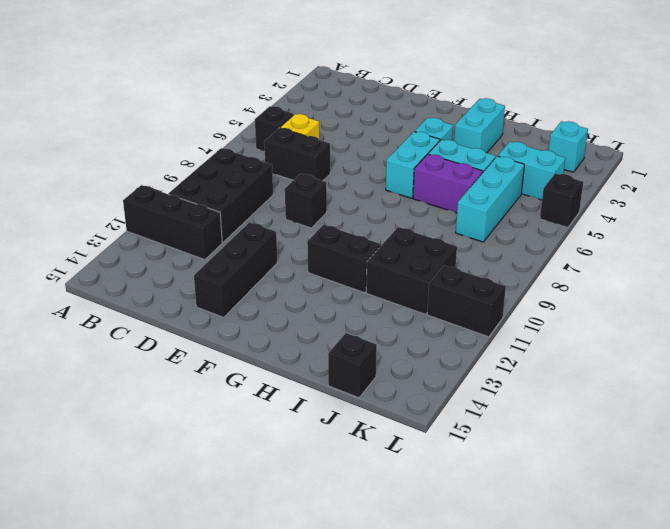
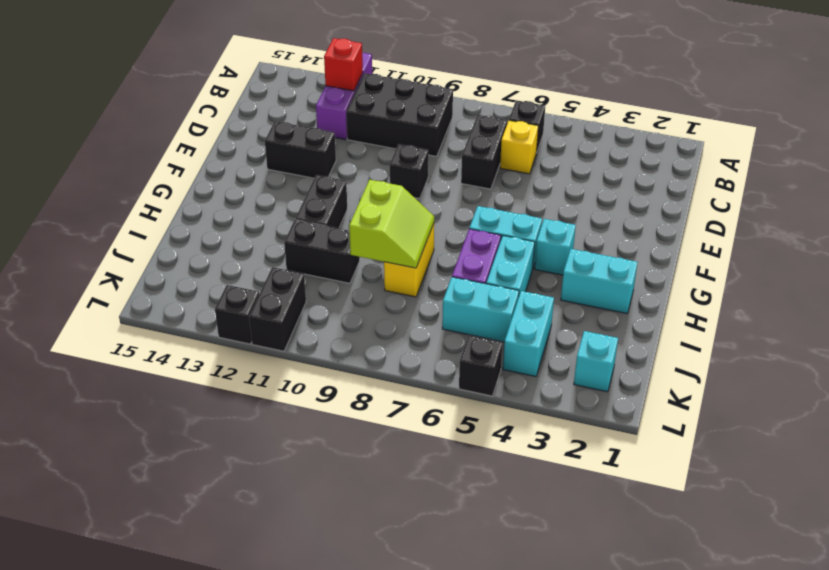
black 1x3 brick [123,185,222,260] -> purple 1x3 brick [316,53,372,139]
none -> red 1x1 brick [324,38,363,91]
black 1x3 brick [194,222,277,317] -> black 1x2 brick [265,121,336,178]
none -> yellow 1x2 brick [384,224,434,297]
none -> lime 2x2 slope [349,180,434,268]
black 2x2 brick [366,227,457,314] -> black 1x2 brick [284,220,360,283]
cyan 1x3 brick [456,156,524,242] -> cyan 1x2 brick [442,277,519,342]
black 1x1 brick [328,333,377,398] -> black 1x1 brick moved to [215,285,259,344]

